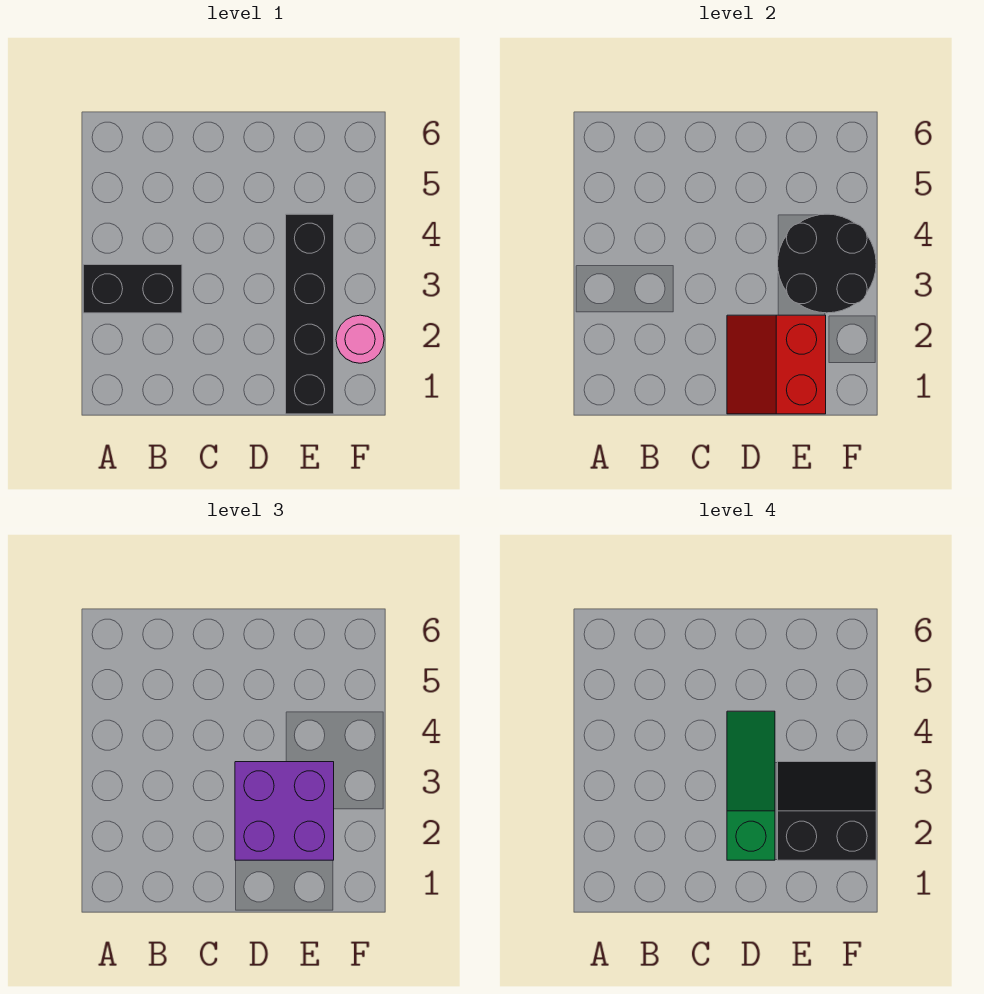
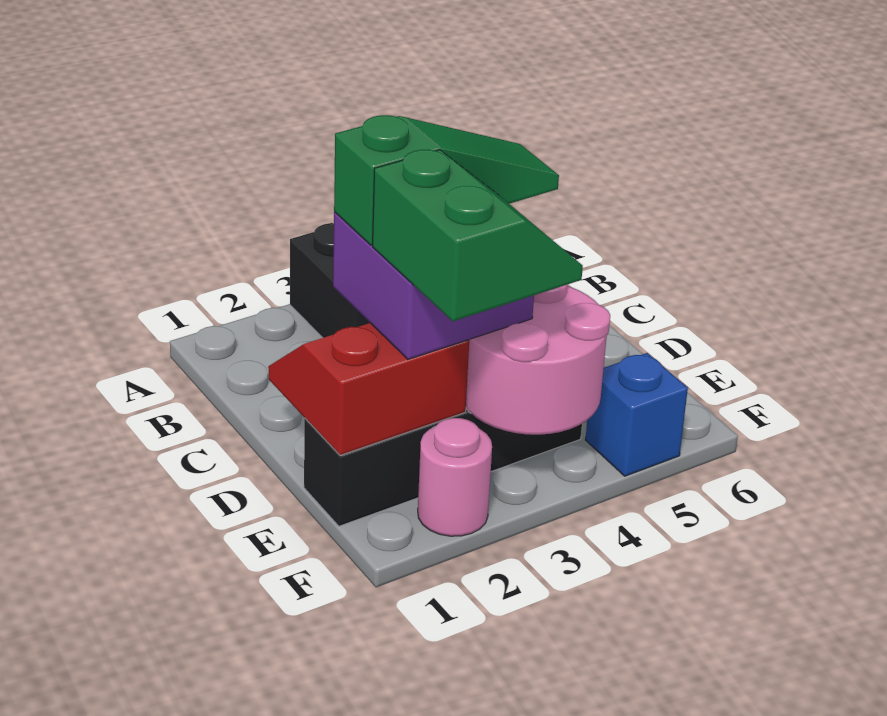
black 2x2 slope [778,762,876,860] -> green 2x2 slope [373,150,583,321]
black 2x2 round brick [778,214,876,313] -> pink 2x2 round brick [466,285,610,435]
none -> blue 1x1 brick [585,353,688,476]

